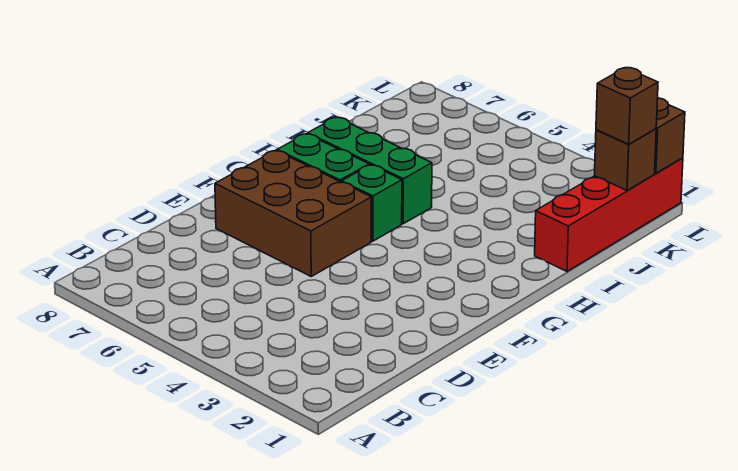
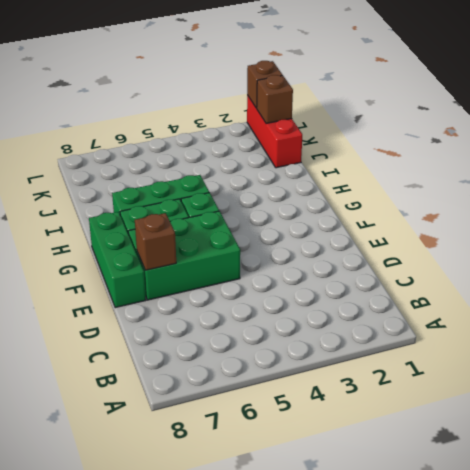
brown 2x3 brick [215,150,371,276] -> green 2x3 brick [128,211,240,300]
none -> green 1x3 brick [89,212,146,308]
red 1x4 brick [535,158,683,271] -> red 1x3 brick [247,95,302,168]
brown 1x1 brick [596,68,658,144] -> brown 1x1 brick moved to [135,213,176,270]

